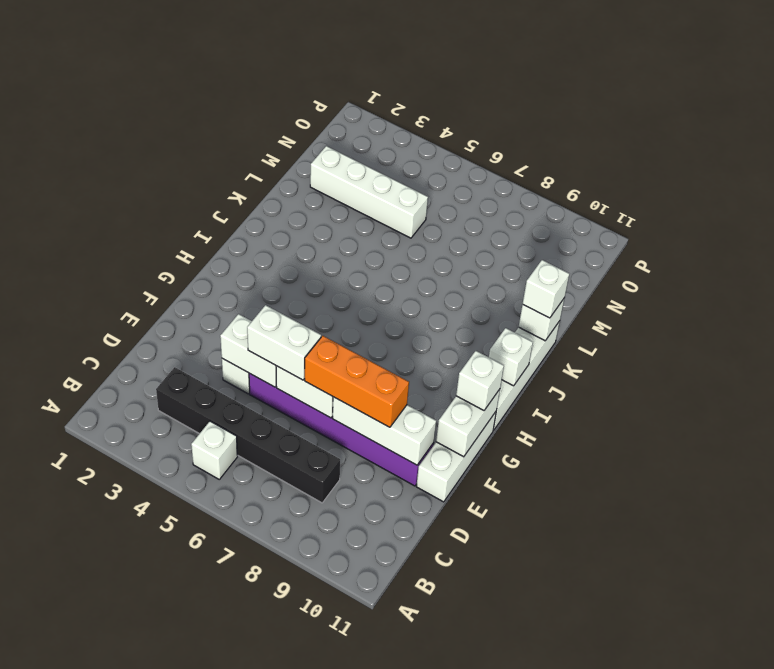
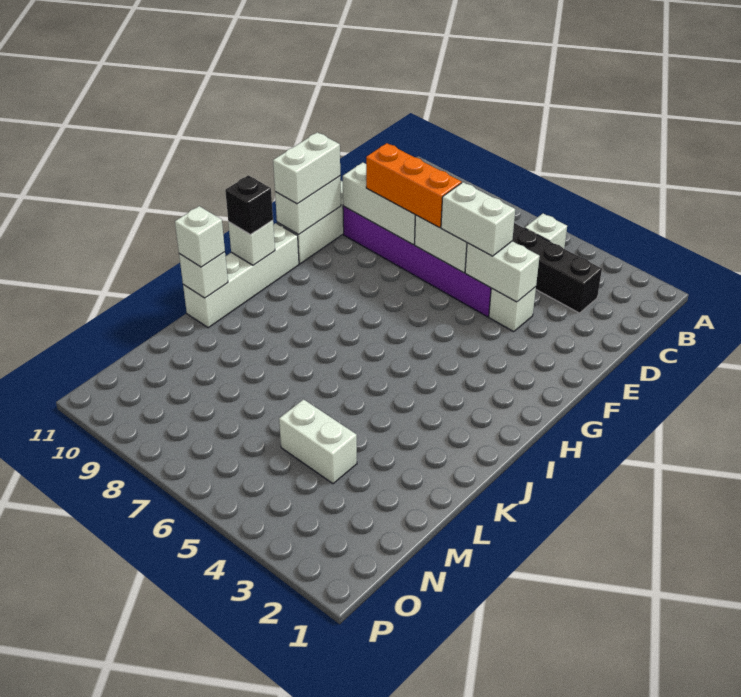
white 1x1 brick [456,351,504,410] -> white 1x2 brick [273,132,340,204]
none -> black 1x1 brick [225,175,273,235]
white 1x4 brick [310,146,428,238] -> white 1x2 brick [279,399,357,484]

